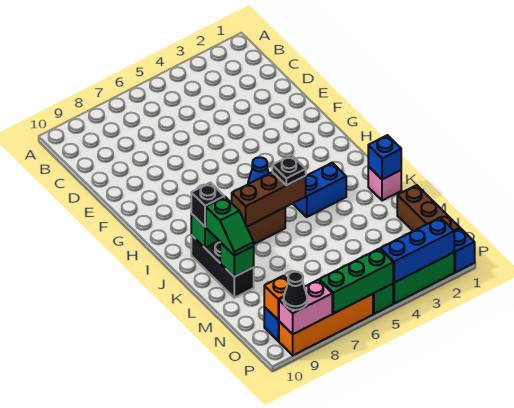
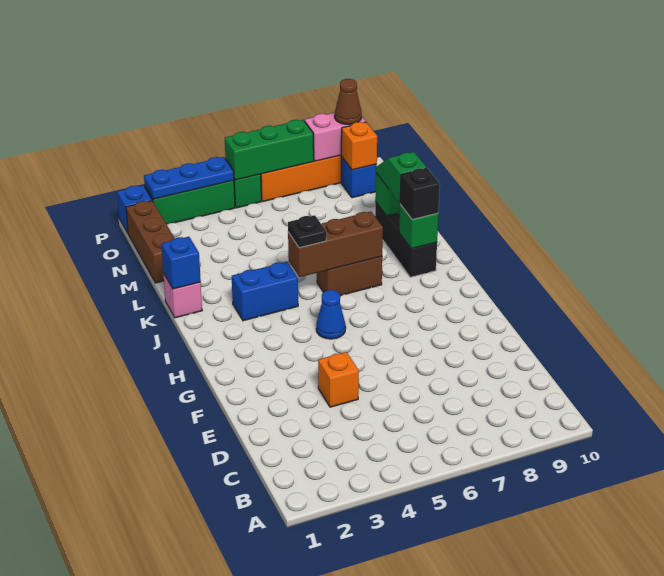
none -> orange 1x1 brick [318,352,359,407]
blue 1x3 brick [380,218,454,283] -> blue 1x3 plate [144,157,234,199]
black 1x1 cone [284,272,307,310] -> brown 1x1 cone [335,79,362,124]

